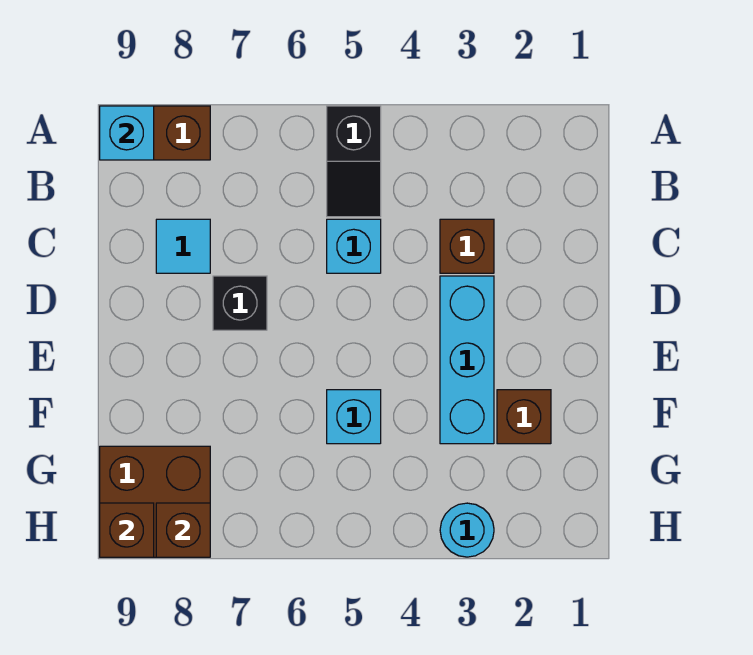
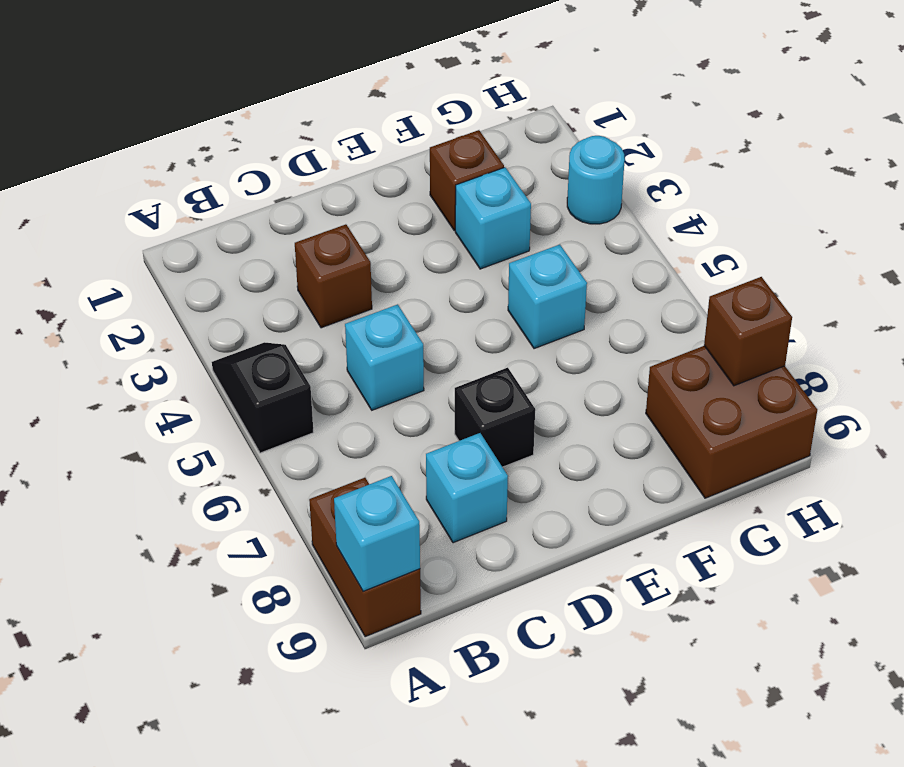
black 1x2 slope [327,106,381,217] -> black 1x2 slope turned to [212,342,313,453]
cyan 1x1 tile [156,219,210,273] -> cyan 1x1 brick [426,433,508,543]
cyan 1x3 brick [440,276,494,444] -> cyan 1x1 brick [455,168,531,269]
brown 1x1 brick [100,503,154,557] -> none

